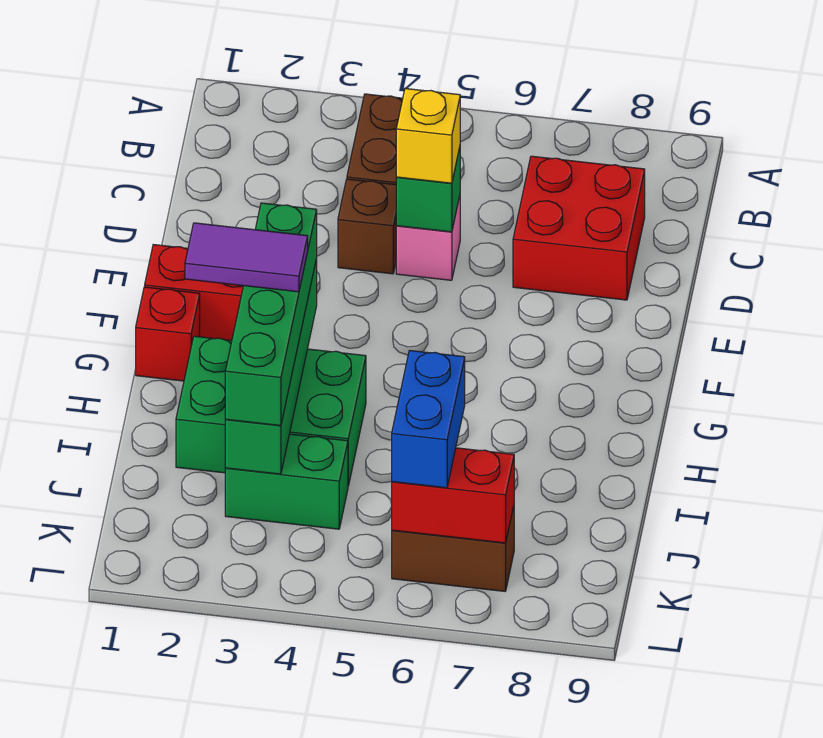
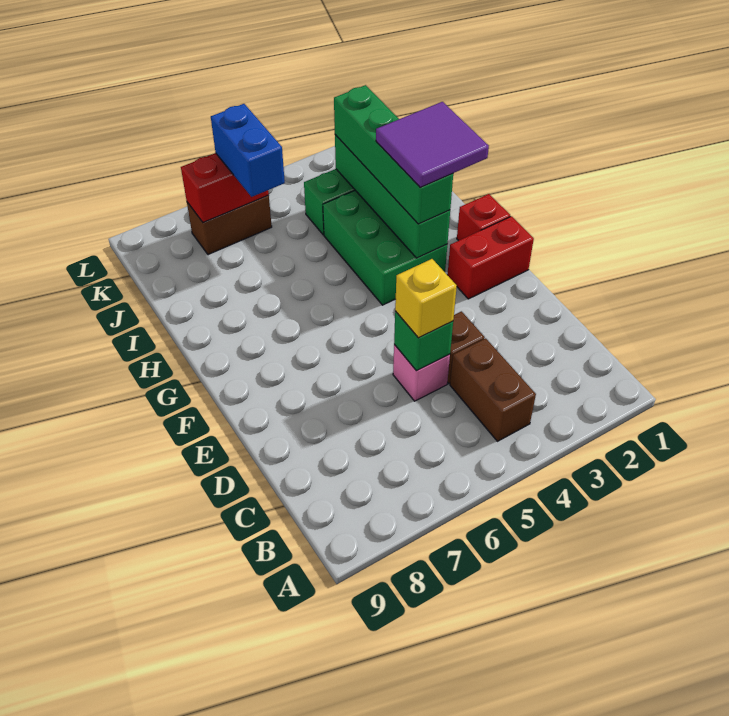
red 2x2 brick [513,156,645,300] -> none
green 2x3 brick [176,336,366,486] -> green 2x3 brick turned to [323,190,447,305]
purple 1x2 tile [185,223,308,292] -> purple 2x2 tile [376,102,489,187]

